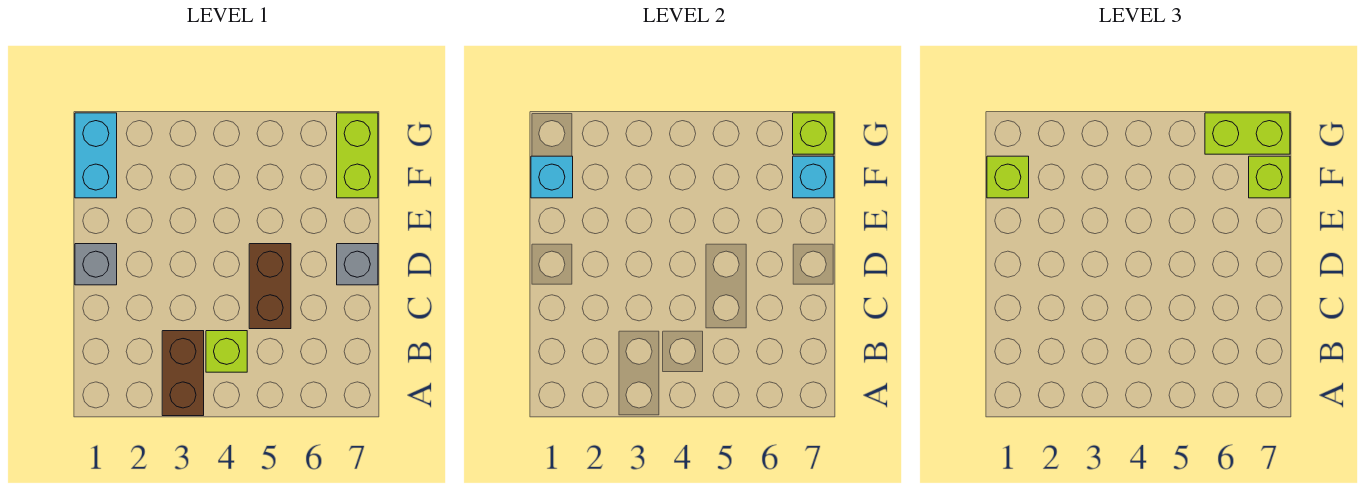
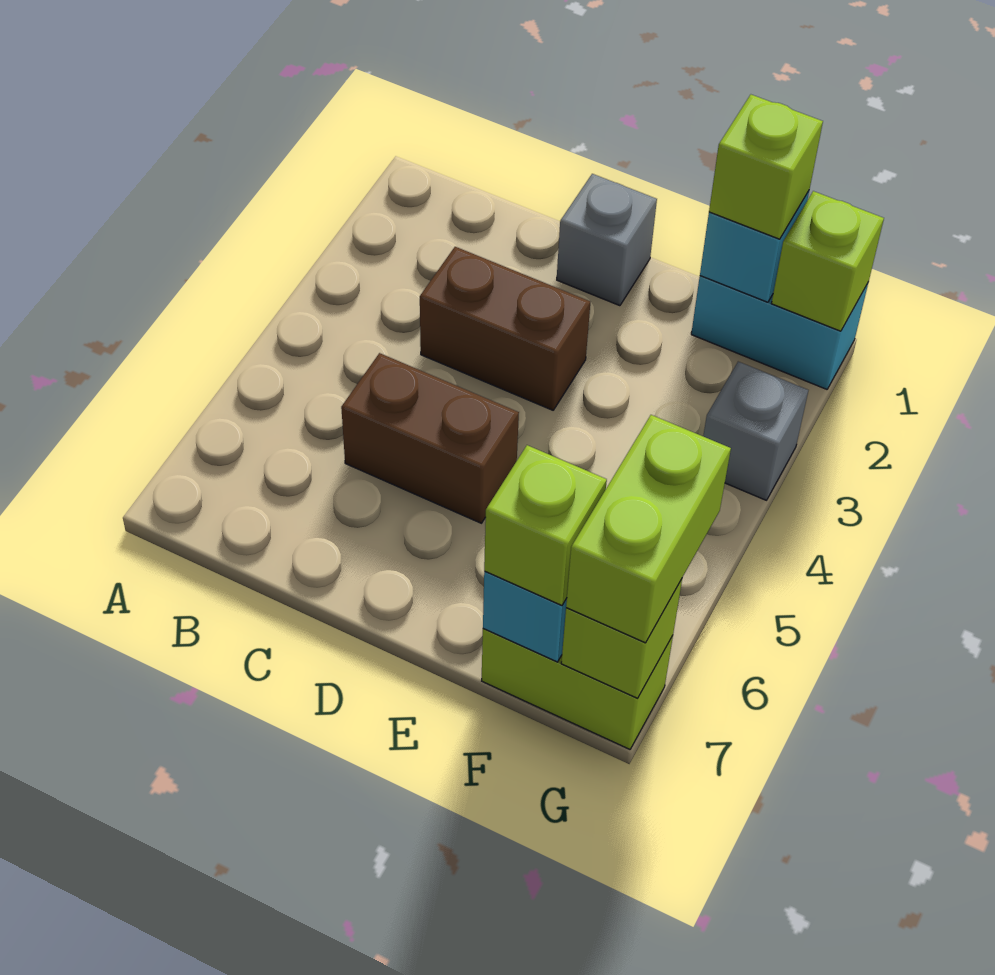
brown 1x2 brick [162,331,204,416] -> brown 1x2 brick moved to [420,247,590,410]
lime 1x1 brick [206,331,247,372] -> lime 1x1 brick moved to [771,191,884,331]
grey 1x1 brick [337,244,378,285] -> grey 1x1 brick moved to [703,362,808,500]

